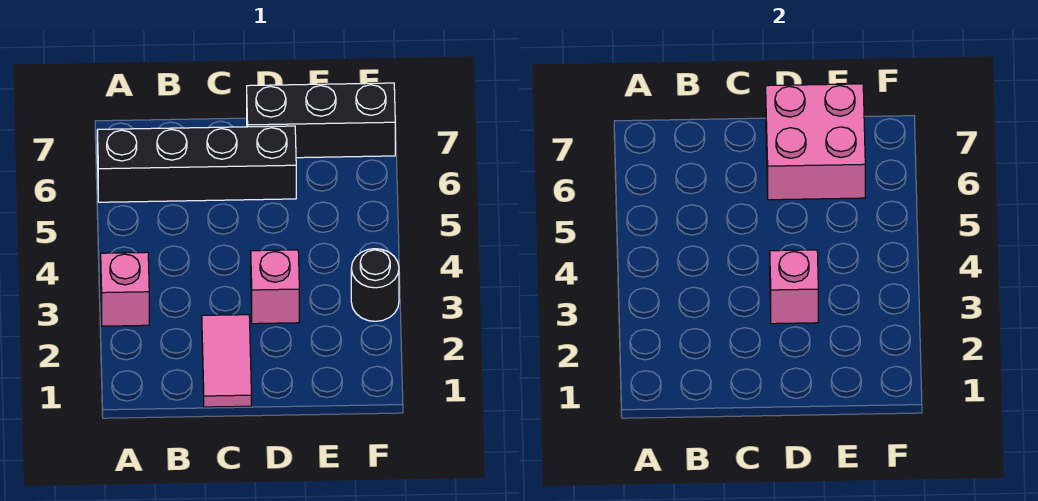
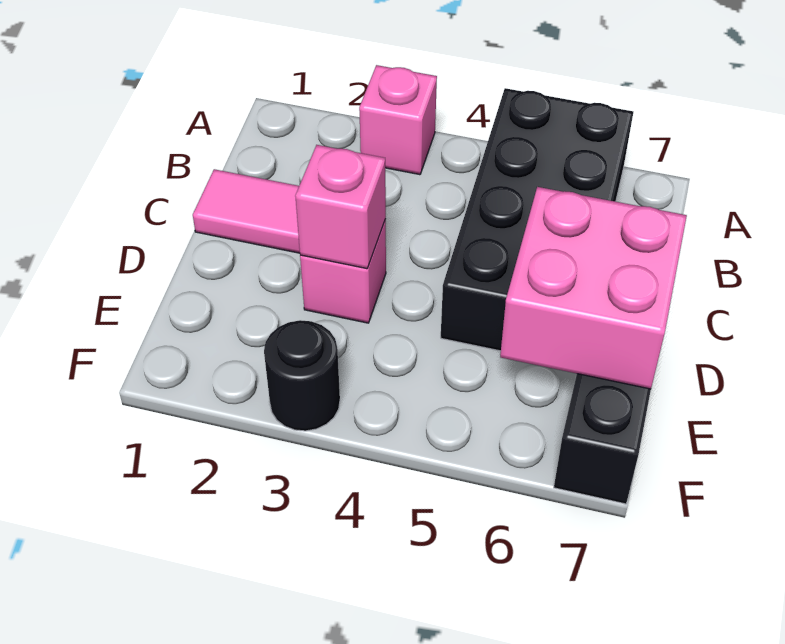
black 1x4 brick [97,126,296,202] -> black 2x4 brick [441,88,633,351]

